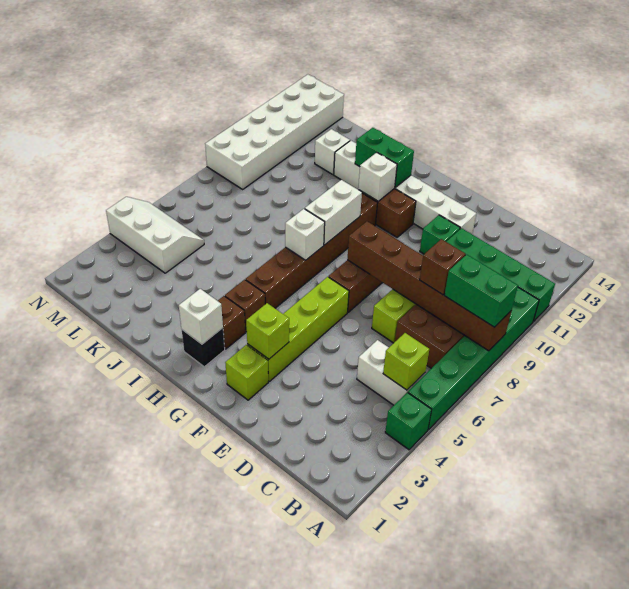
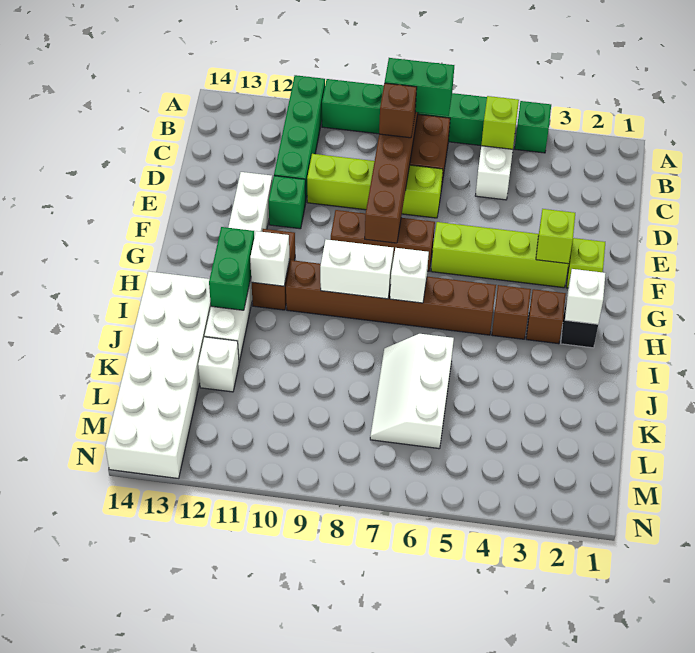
green 1x2 brick [444,254,518,327] -> green 1x2 brick turned to [385,58,454,116]
white 2x3 slope [106,197,204,273] -> white 2x3 slope moved to [370,334,454,449]
white 2x6 brick [205,75,344,189] -> white 2x6 brick turned to [105,272,211,478]

